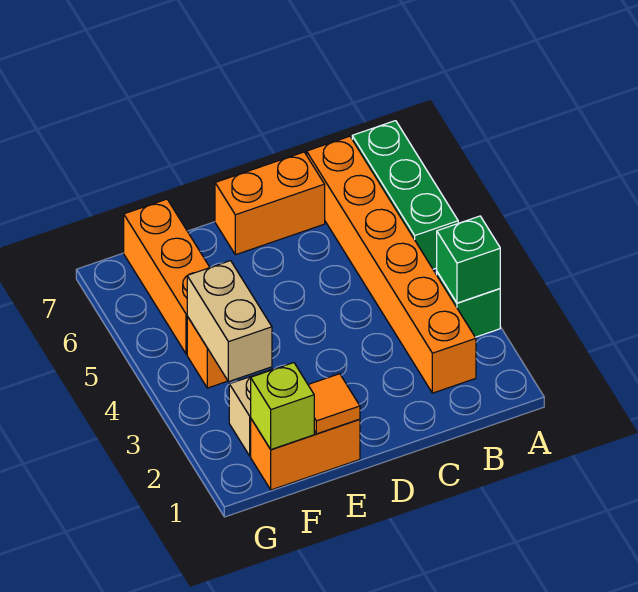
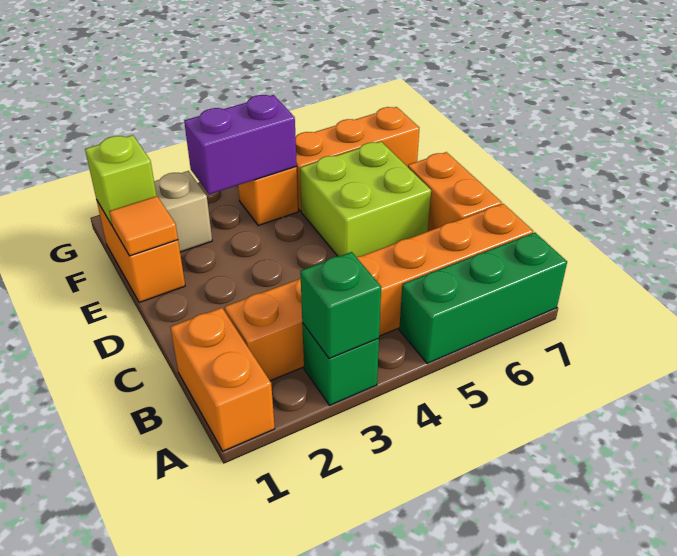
none -> orange 1x2 brick [170,308,275,451]
none -> lime 2x2 brick [300,142,431,257]
tan 1x2 brick [187,261,272,382] -> purple 1x2 brick [184,95,297,194]

